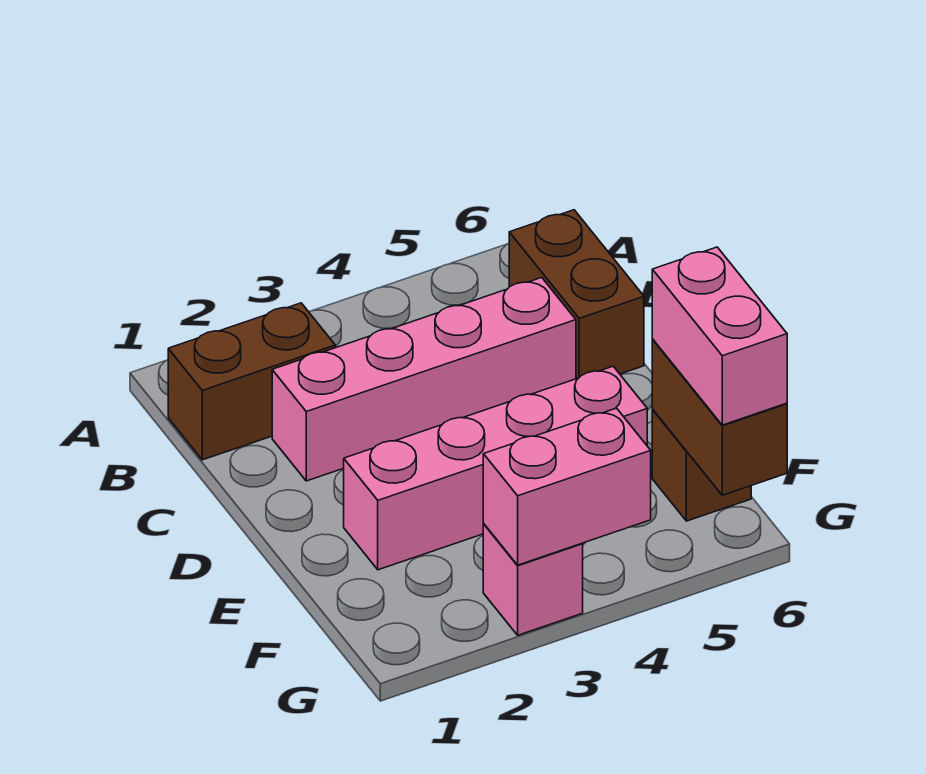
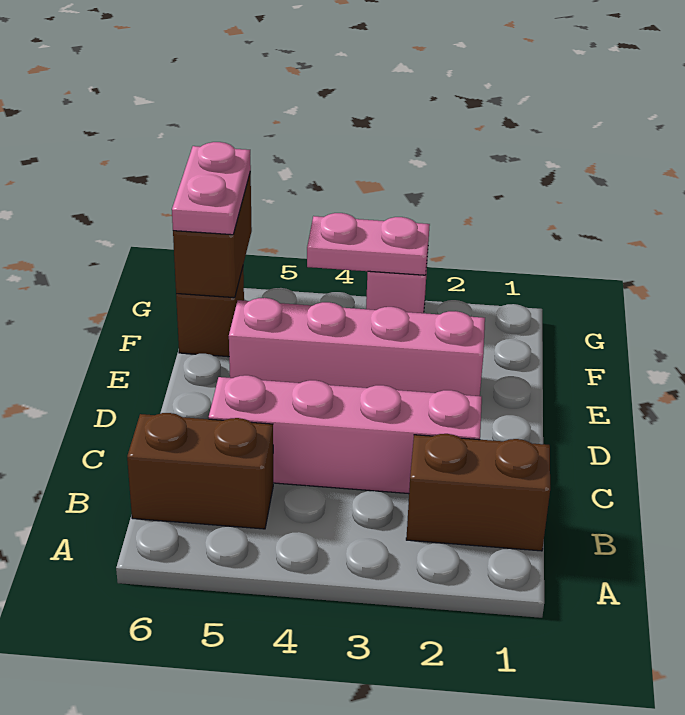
brown 1x2 brick [509,210,644,379] -> brown 1x2 brick turned to [127,413,273,529]
pink 1x2 brick [652,247,787,425] -> pink 1x2 plate [172,142,251,235]
pink 1x2 brick [483,408,651,565] -> pink 1x2 plate [307,213,430,275]

